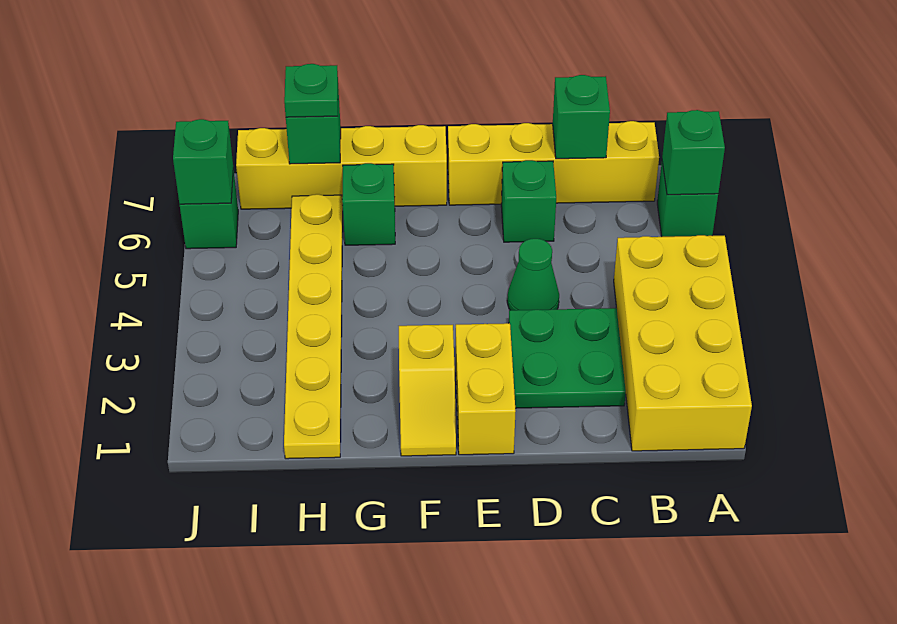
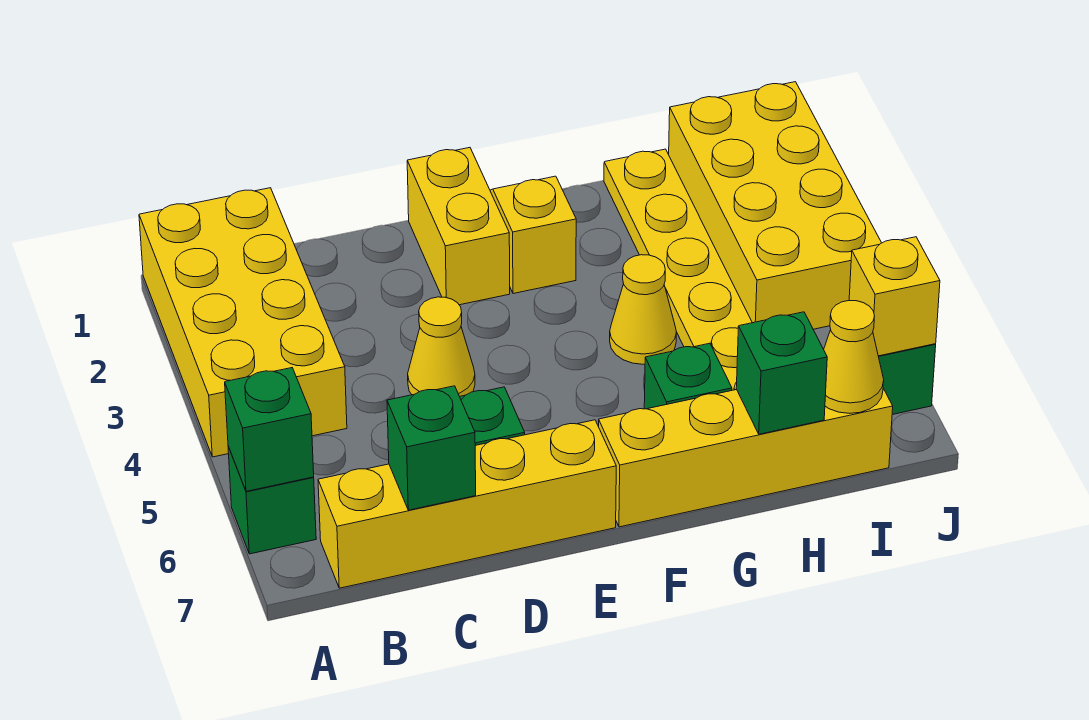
green 2x2 plate [509,308,626,408] -> none
green 1x1 cone [507,239,559,310] -> yellow 1x1 cone [408,297,475,396]
none -> yellow 1x1 cone [610,255,676,364]
green 1x1 plate [284,64,338,117] -> none
none -> yellow 2x4 brick [669,82,881,329]
none -> yellow 1x1 cone [824,301,884,413]
green 1x1 brick [173,119,233,204] -> yellow 1x1 brick [849,237,940,356]

